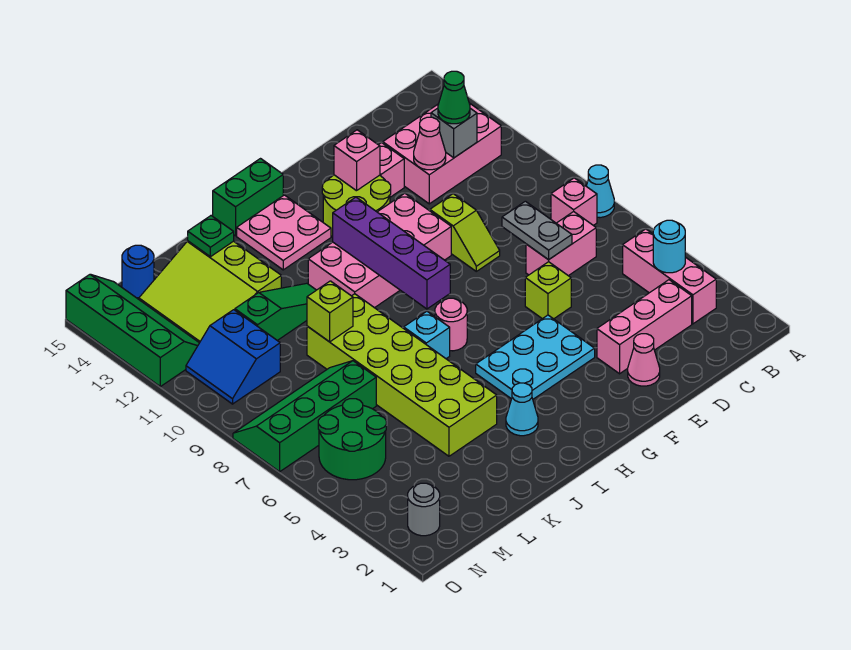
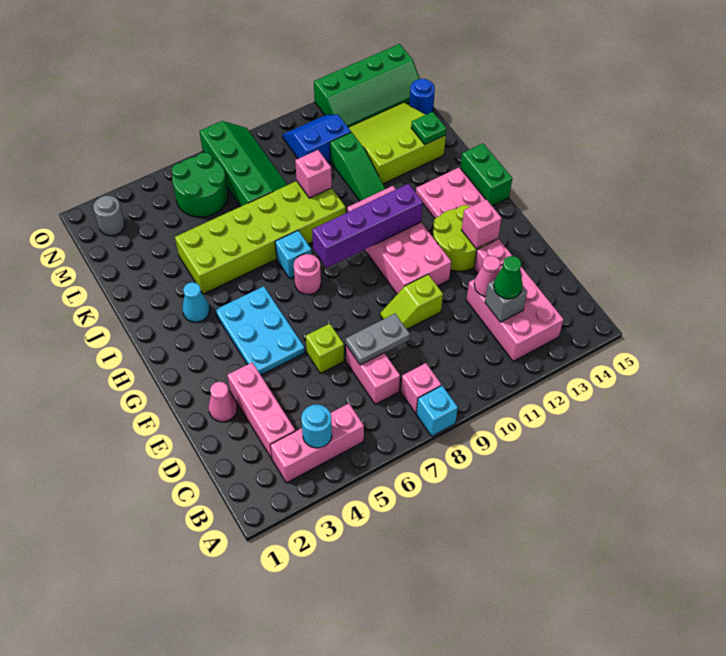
cyan 1x1 cone [586,165,614,218] -> cyan 1x1 brick [416,386,458,436]
lime 1x1 brick [307,281,353,342] -> pink 1x1 brick [295,150,332,198]

